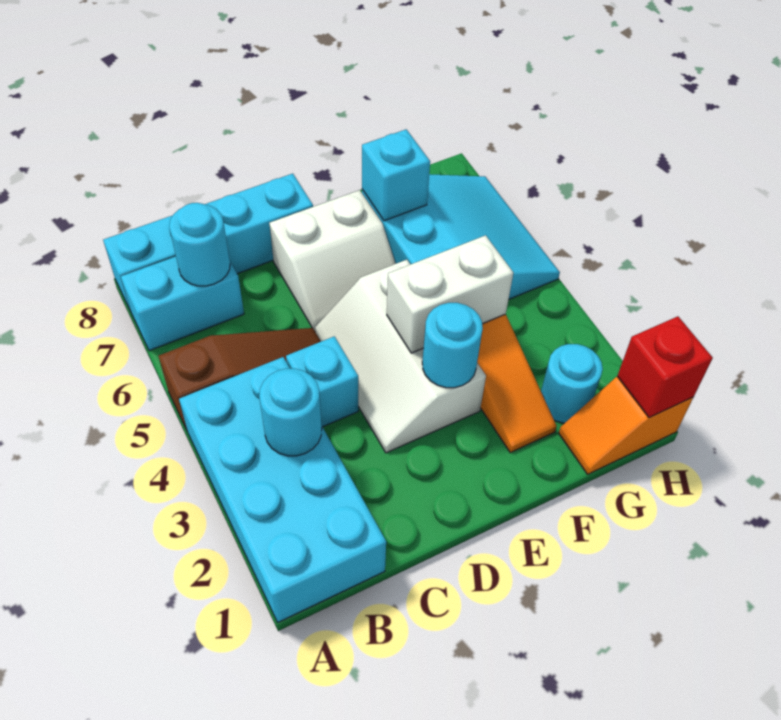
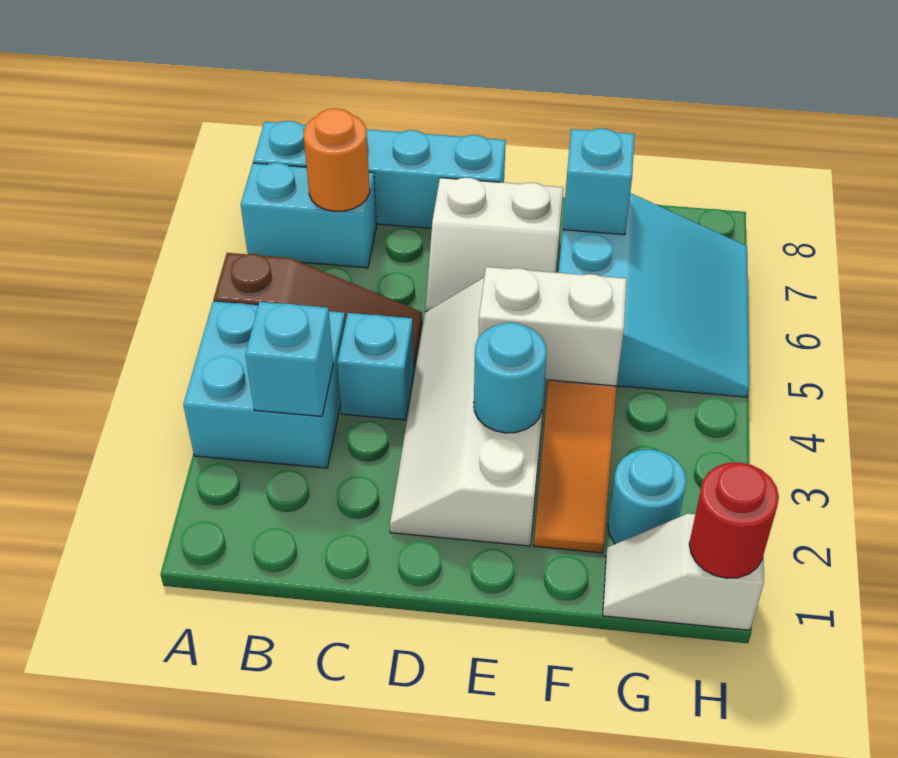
cyan 2x4 brick [179,357,386,622] -> cyan 2x2 brick [183,301,345,468]
cyan 1x1 round brick [259,369,322,456] -> cyan 1x1 brick [246,302,333,416]
cyan 1x1 round brick [169,203,230,286] -> orange 1x1 round brick [304,109,370,212]
white 2x3 slope [315,260,486,453] -> white 2x4 slope [390,278,546,546]
orange 1x2 slope [559,377,693,474] -> white 1x2 slope [603,514,764,630]
red 1x1 brick [617,316,713,418] -> red 1x1 round brick [689,462,779,578]

